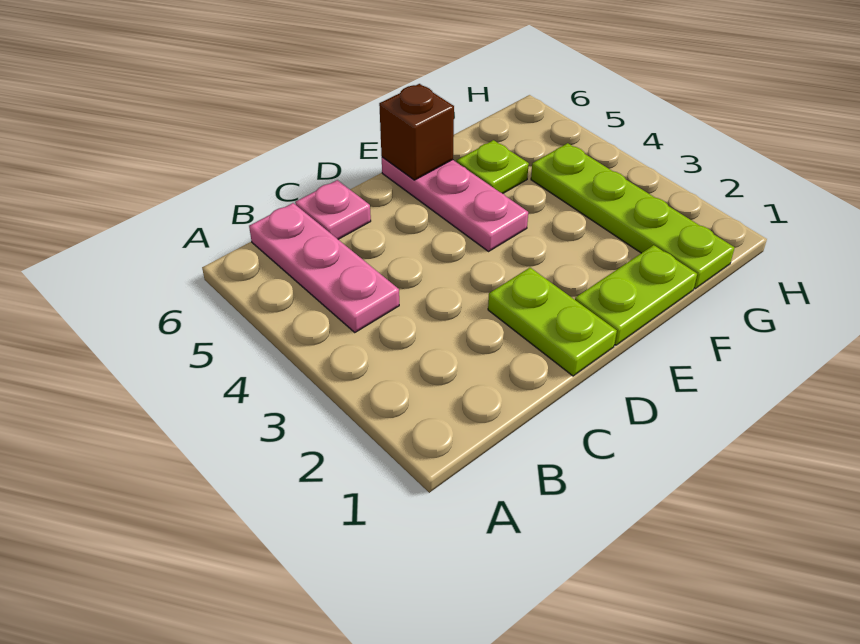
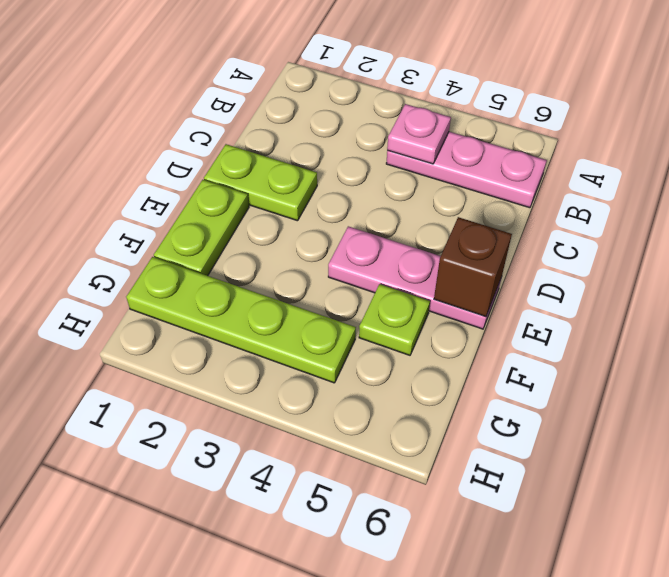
pink 1x1 plate [295,180,371,239] -> pink 1x1 plate moved to [387,104,451,164]

